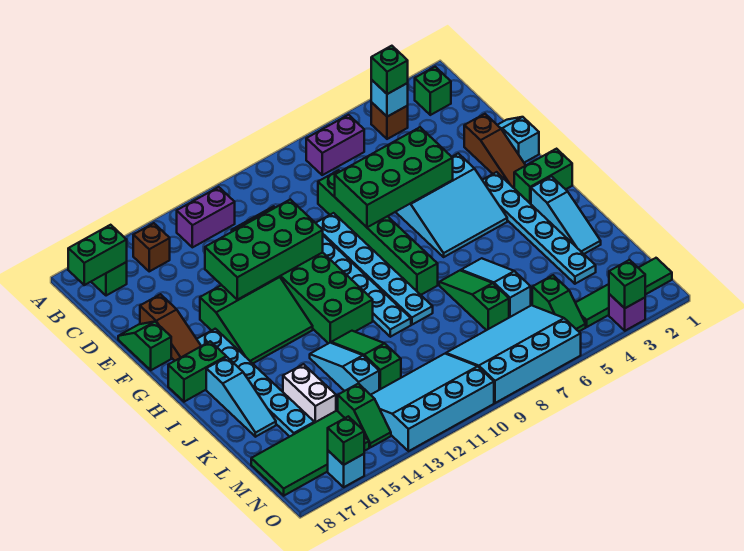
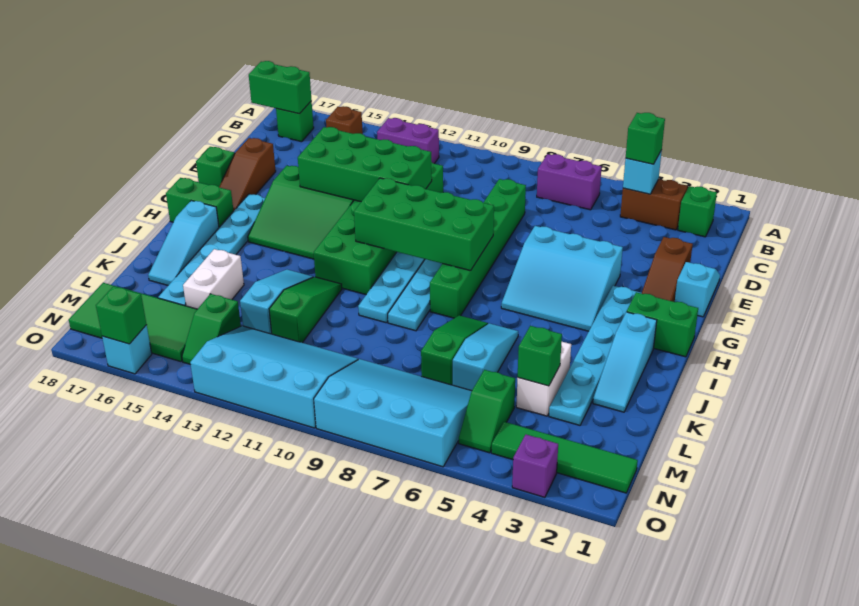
brown 1x1 brick [371,102,408,139] -> brown 1x2 brick [620,179,687,230]
green 2x4 brick [335,127,453,227] -> green 2x4 brick moved to [354,178,494,271]
none -> white 1x2 brick [516,342,571,416]
green 1x1 brick [609,260,645,308] -> green 1x1 brick moved to [518,326,562,386]

